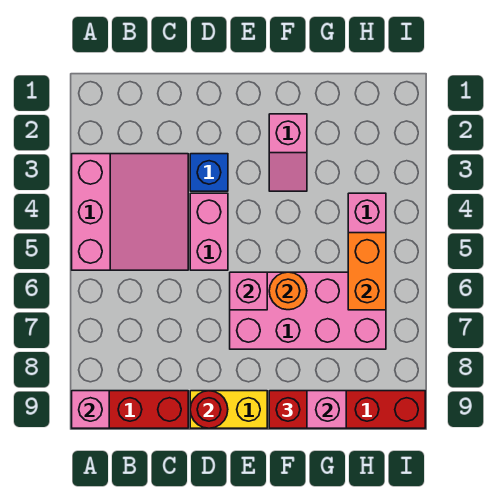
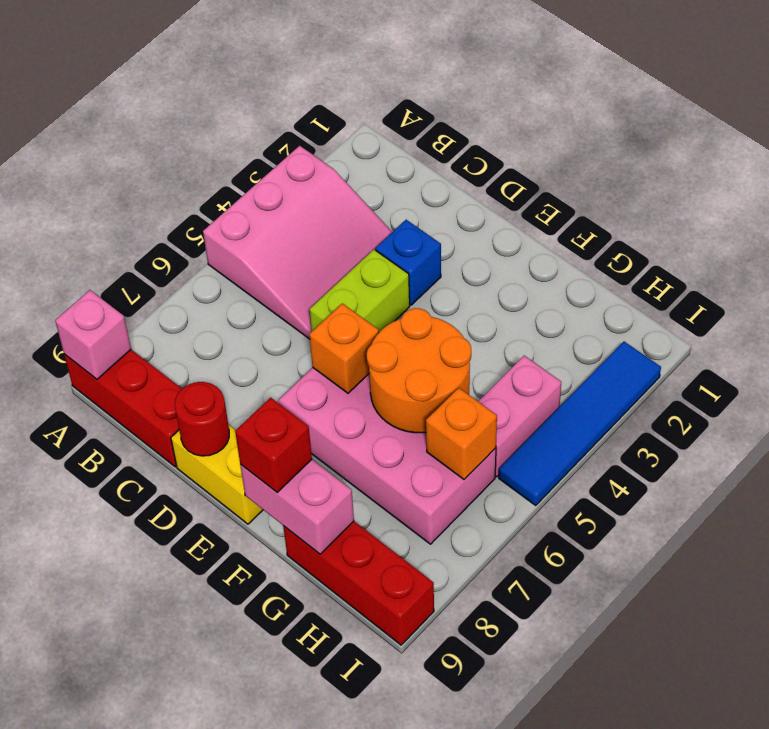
pink 1x2 brick [190,193,228,270] -> lime 1x2 brick [310,250,410,332]
pink 1x1 brick [230,272,267,310] -> orange 1x1 brick [309,303,379,393]
pink 1x2 slope [269,114,307,191] -> none
orange 1x1 round brick [269,272,307,310] -> orange 2x2 round brick [367,308,471,433]
orange 1x2 brick [348,233,386,310] -> orange 1x1 brick [426,388,497,479]
none -> blue 1x4 tile [499,342,661,505]

